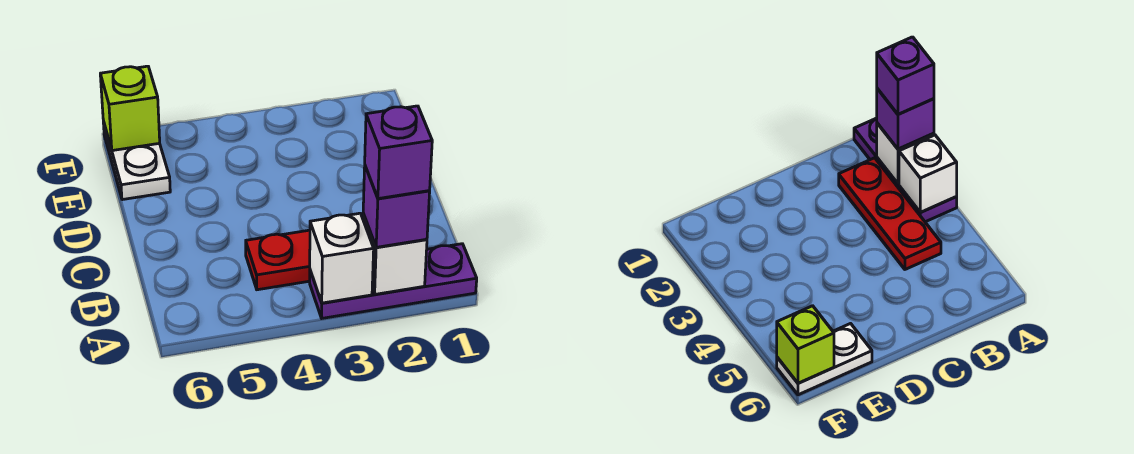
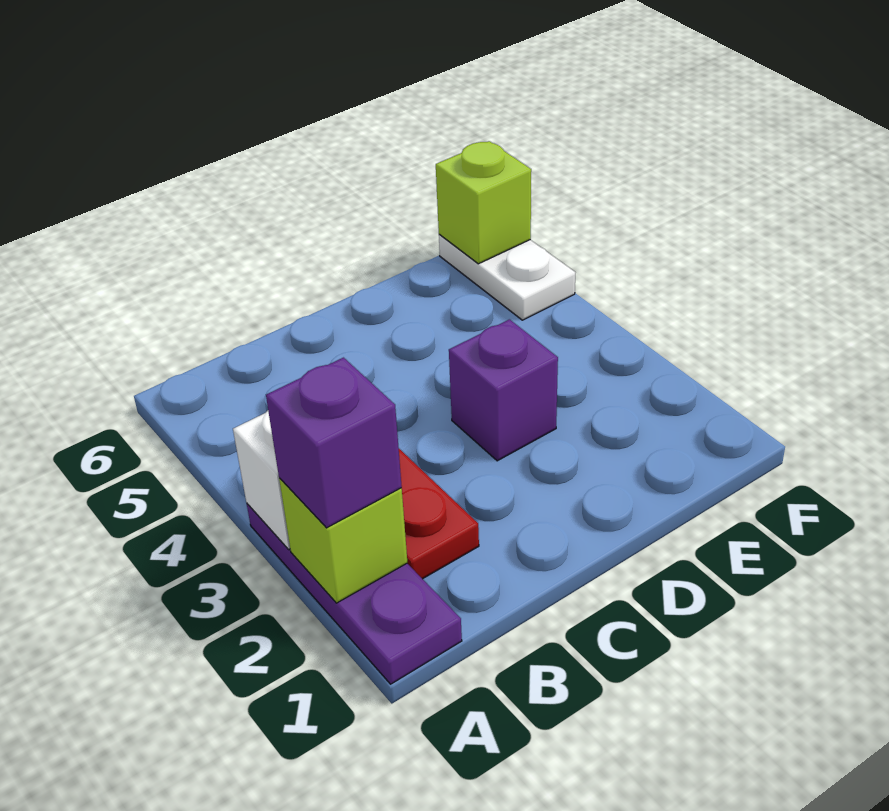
white 1x1 brick [363,214,427,294] -> lime 1x1 brick [279,478,407,603]
purple 1x1 brick [365,106,432,199] -> purple 1x1 brick moved to [449,319,558,461]
white 1x2 plate [103,121,170,200] -> white 1x2 plate turned to [439,234,575,320]

